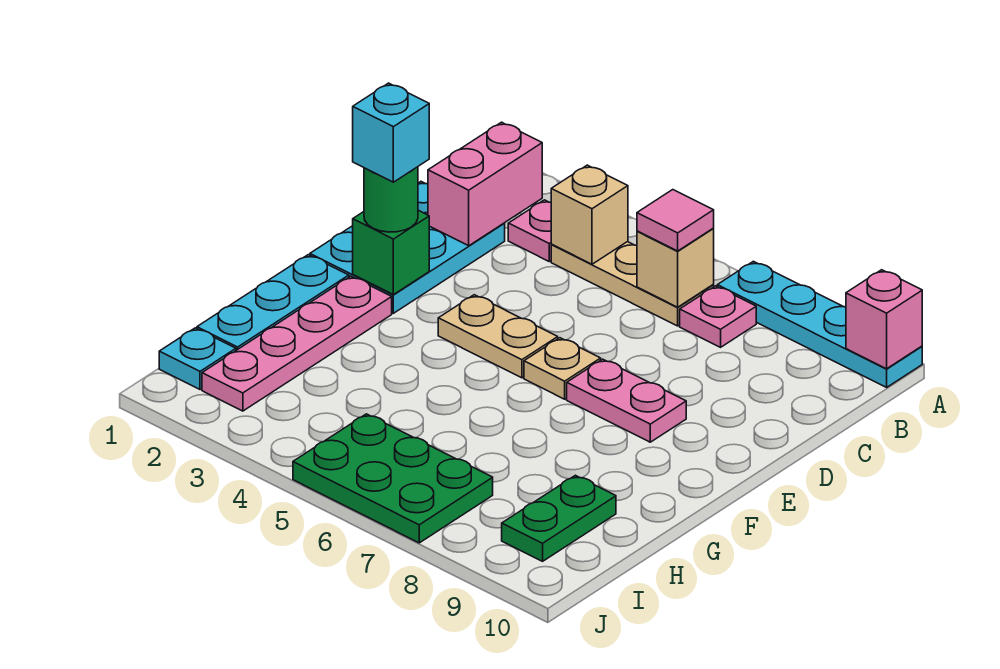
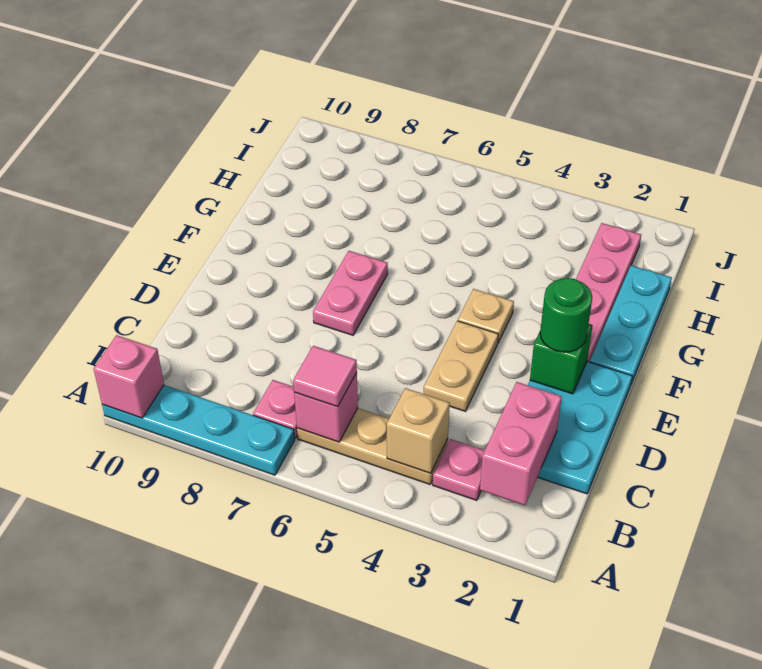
tan 1x1 brick [637,229,714,307] -> pink 1x1 brick [294,373,358,442]
cyan 1x1 brick [353,83,429,182] -> none
tan 1x2 plate [438,295,558,378] -> tan 1x2 plate turned to [423,321,498,411]
tan 1x1 plate [524,338,601,399] -> tan 1x1 plate moved to [458,289,514,343]
pink 1x2 plate [567,359,686,442] -> pink 1x2 plate turned to [313,251,388,335]
green 1x2 plate [502,475,616,561] -> none
cyan 1x1 plate [159,328,236,389] -> none
green 2x3 plate [293,414,493,543] -> none

